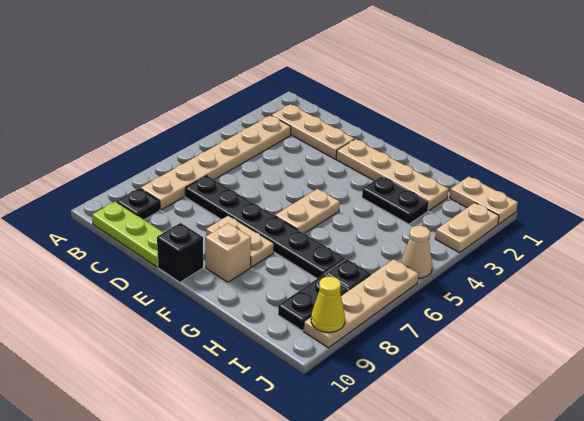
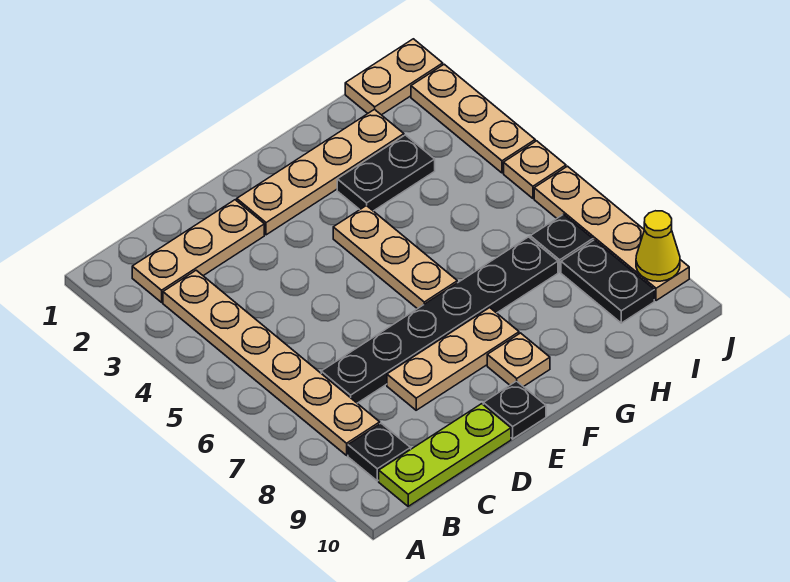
tan 1x2 plate [206,216,274,267] -> tan 1x3 plate [387,308,519,410]
black 1x1 brick [157,223,203,282] -> black 1x1 plate [483,381,546,439]
tan 1x2 plate [275,189,340,233] -> tan 1x3 plate [333,205,457,309]
tan 1x1 brick [205,223,251,282] -> tan 1x1 plate [487,333,550,387]
tan 1x2 plate [435,203,499,253] -> tan 1x3 plate [411,64,535,173]
tan 1x1 cone [401,226,432,278] -> tan 1x1 plate [504,141,566,198]

